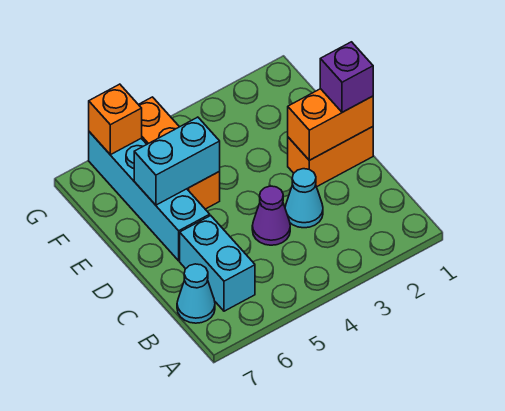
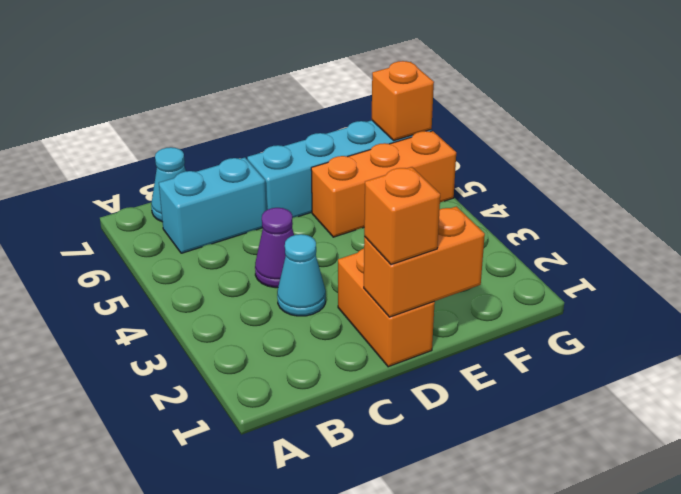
orange 1x2 brick [288,89,373,160] -> orange 1x2 brick turned to [364,206,485,317]
purple 1x1 brick [320,42,373,112] -> orange 1x1 brick [364,167,440,265]
cyan 1x2 brick [134,117,220,205] -> none

